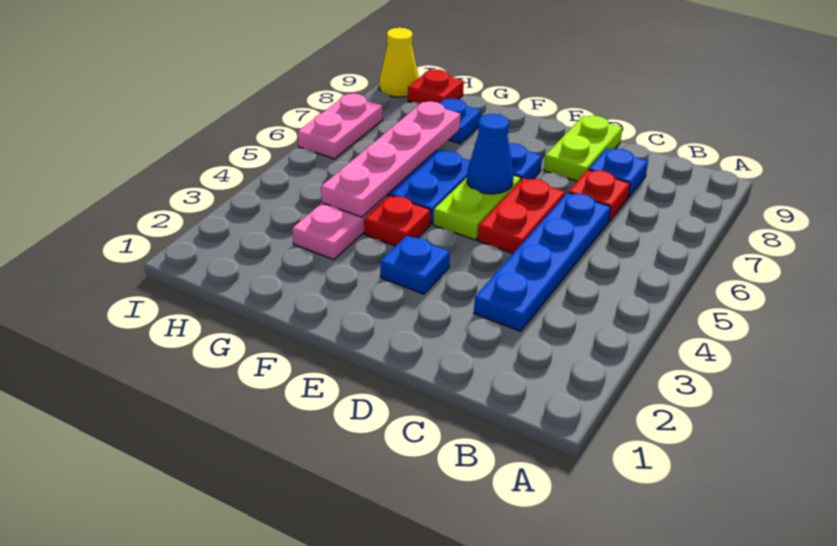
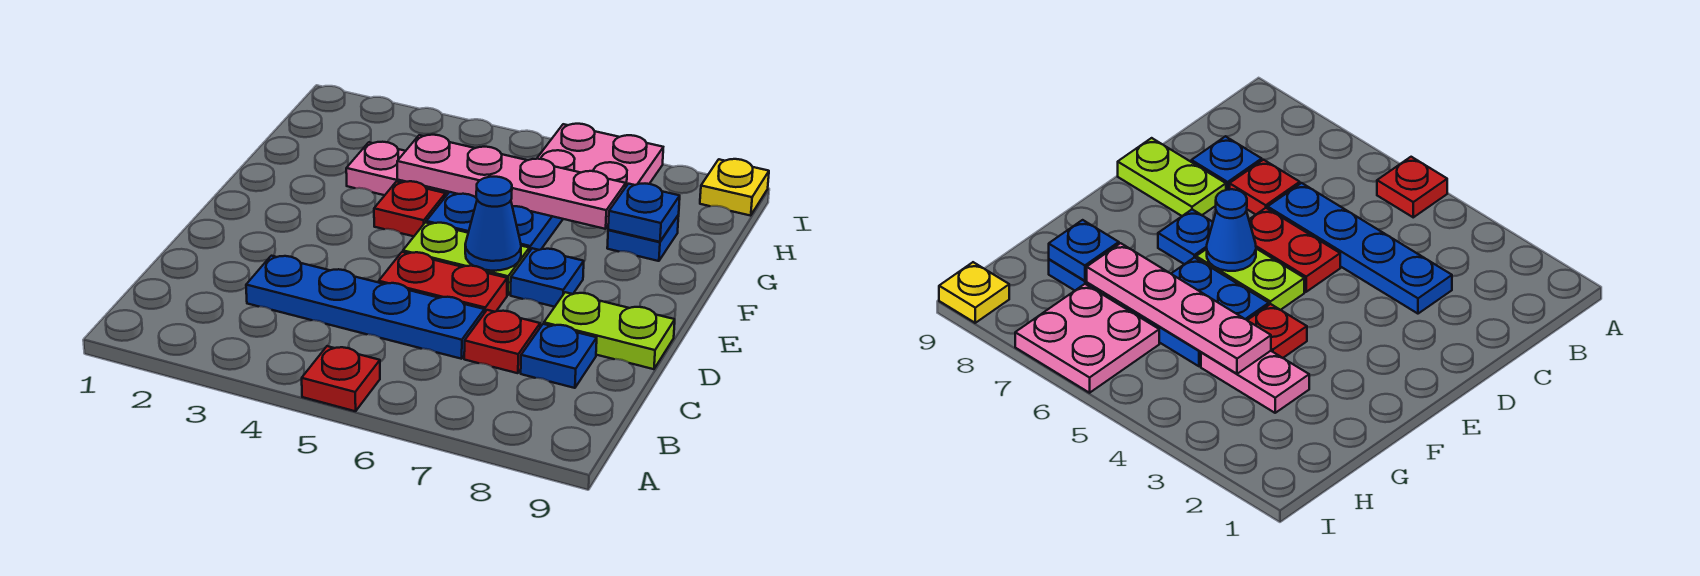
blue 1x1 plate [380,236,450,294] -> blue 1x1 plate moved to [608,184,680,242]
red 1x1 plate [408,69,464,104] -> red 1x1 plate moved to [302,346,380,411]
pink 1x2 plate [298,94,382,159] -> pink 2x2 plate [537,124,663,186]
yellow 1x1 cone [379,28,419,97] -> yellow 1x1 plate [700,159,769,216]

